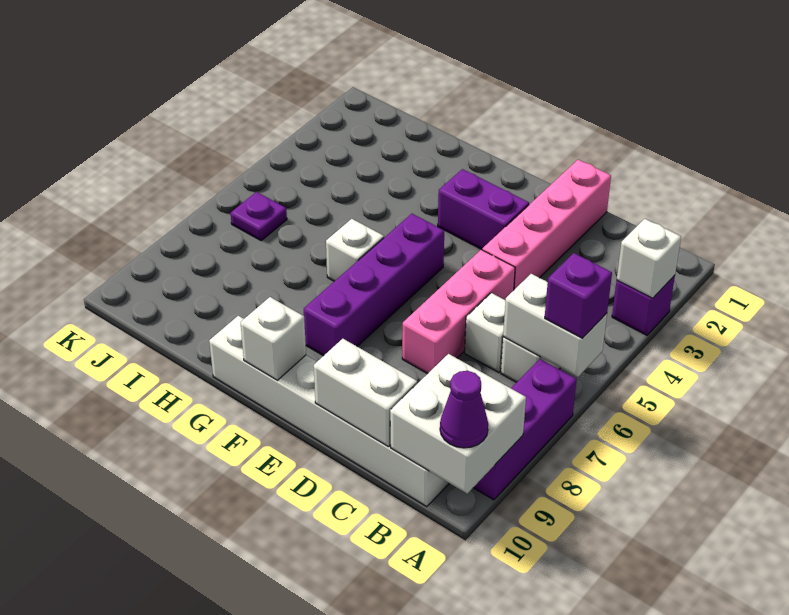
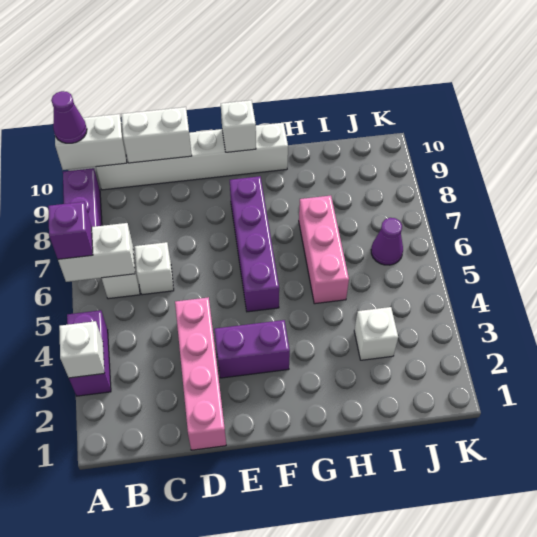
purple 1x1 brick [612,275,675,335] -> purple 1x2 brick [67,310,111,396]
white 2x2 brick [390,354,526,493] -> white 1x2 brick [55,114,127,170]
pink 1x3 brick [402,250,515,374] -> pink 1x3 brick moved to [299,196,349,304]
white 1x1 brick [326,219,384,281] -> white 1x1 brick moved to [354,307,398,360]
purple 1x1 plate [231,192,287,240] -> purple 1x1 cone [371,218,403,265]

